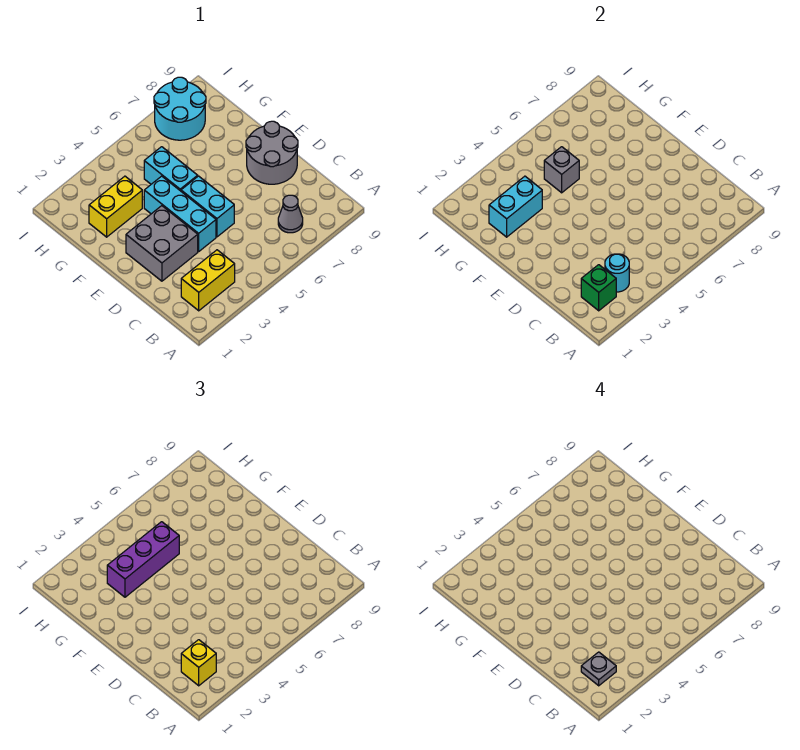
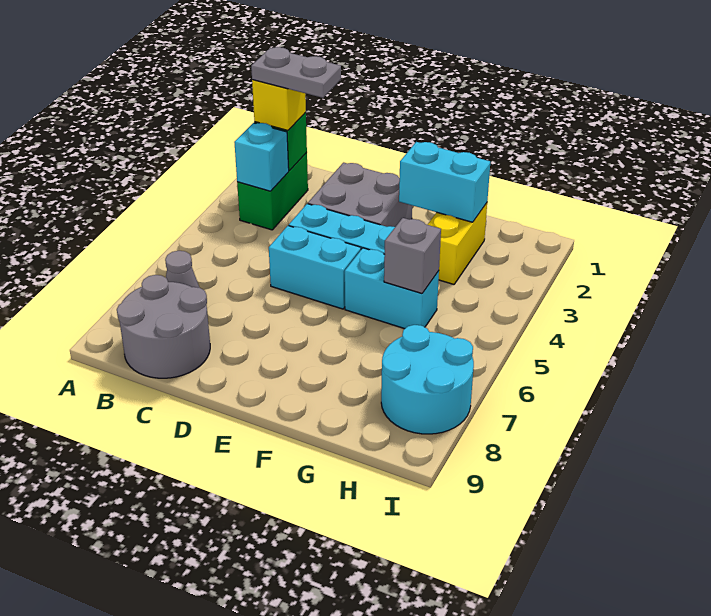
yellow 1x2 brick [181,250,235,311] -> green 1x2 brick [237,153,308,230]
grey 1x1 plate [581,652,616,686] -> grey 1x2 plate [251,47,341,98]
cyan 1x1 round brick [605,254,629,292] -> cyan 1x1 brick [234,123,289,191]
grey 2x2 round brick [246,121,298,184] -> grey 2x2 round brick moved to [117,275,210,378]
cyan 1x2 brick [489,176,542,237] -> cyan 1x2 brick turned to [399,142,490,222]
purple 1x3 brick [107,522,179,597] -> none

